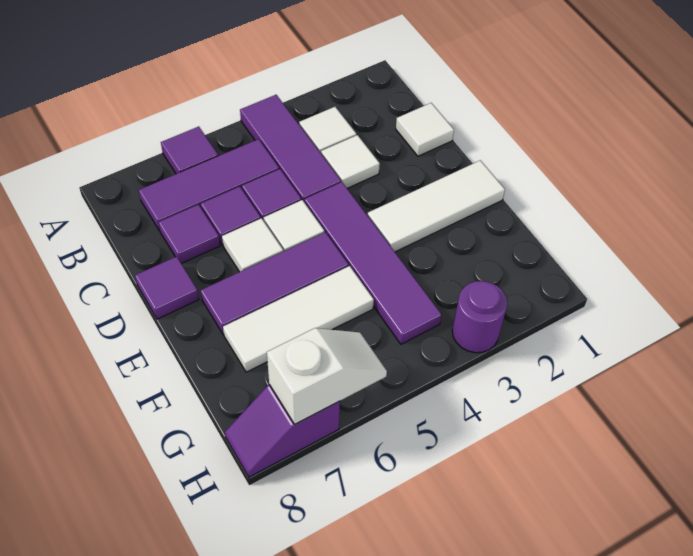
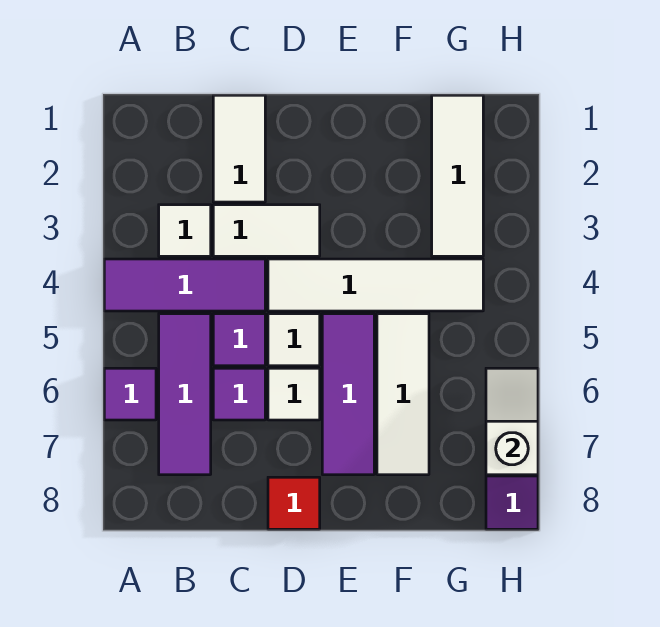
white 1x1 tile [396,103,454,156] -> white 1x2 tile [213,95,265,202]
white 1x1 tile [321,135,380,188] -> white 1x2 tile [213,205,320,256]
purple 1x1 tile [158,205,220,264] -> none
purple 1x4 tile [304,182,442,344] -> white 1x4 tile [268,259,483,311]
purple 1x1 tile [135,256,199,319] -> red 1x1 tile [268,477,320,529]
white 1x3 tile [368,160,505,252] -> white 1x3 tile moved to [432,95,483,256]
purple 1x1 round brick [452,281,507,353] -> none

